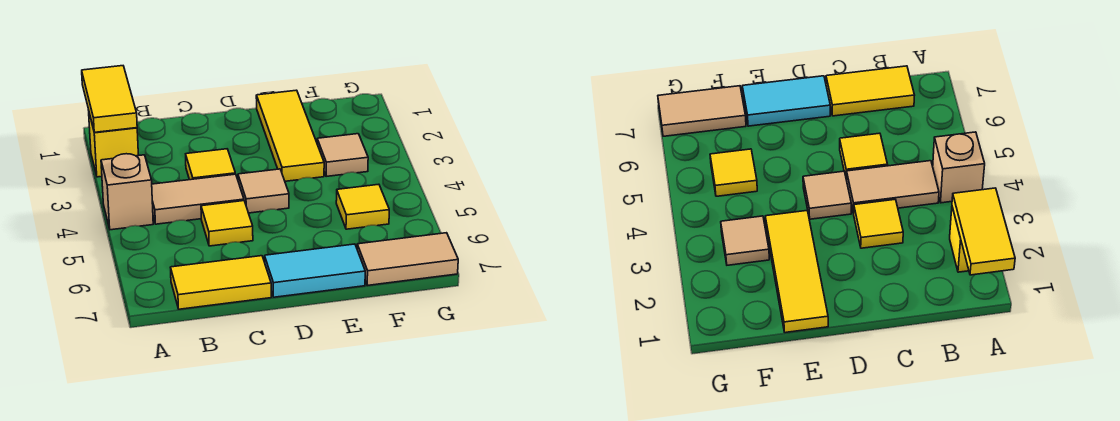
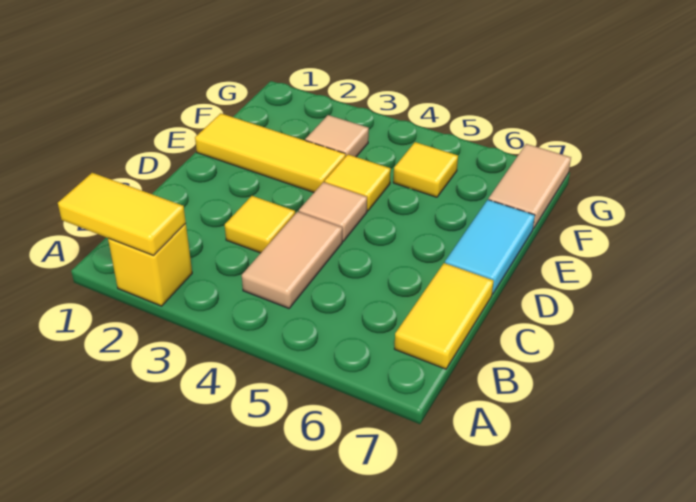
tan 1x1 brick [101,154,153,230] -> none
yellow 1x1 tile [201,201,253,246] -> yellow 1x1 tile moved to [325,155,391,211]

